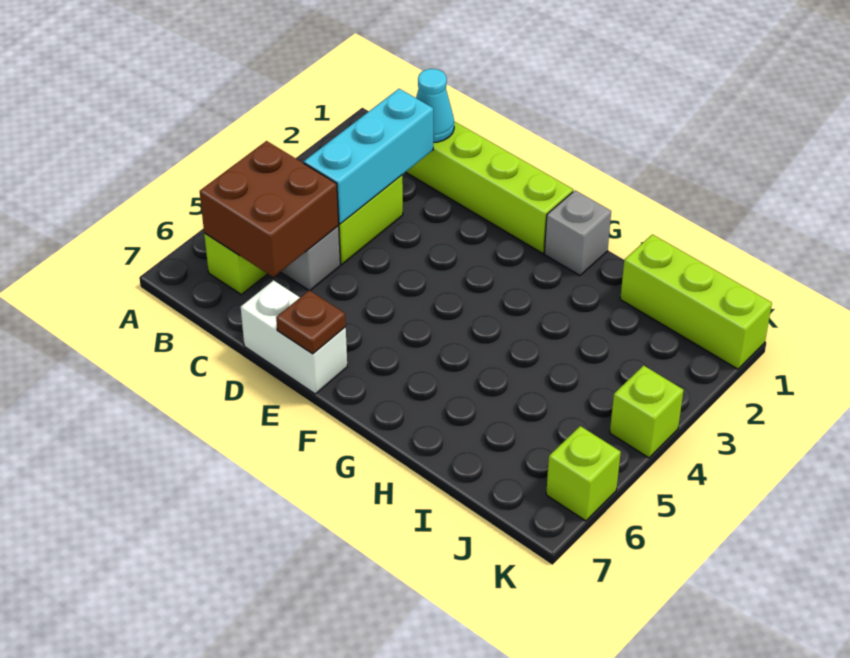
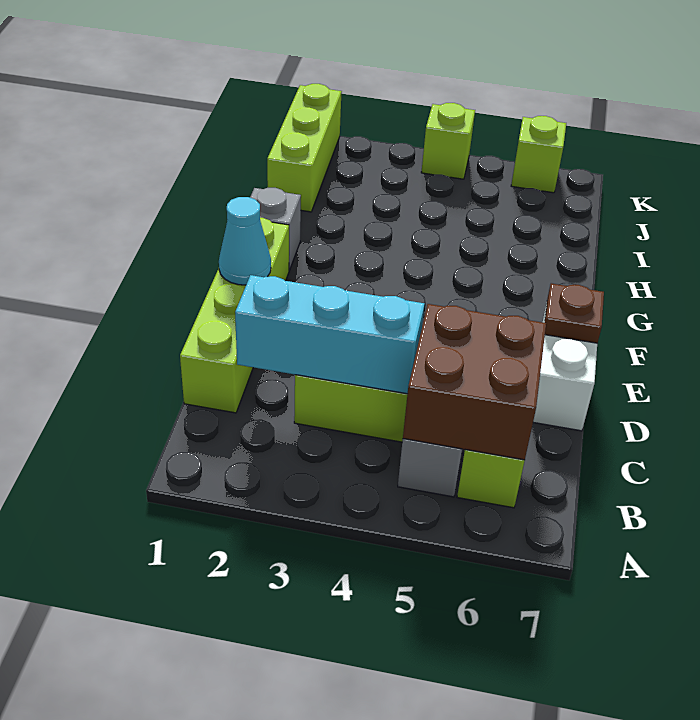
cyan 1x1 cone [416,69,454,142] -> cyan 1x1 cone moved to [219,197,271,285]

